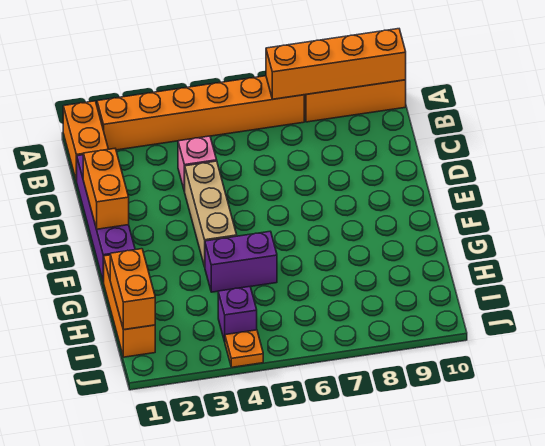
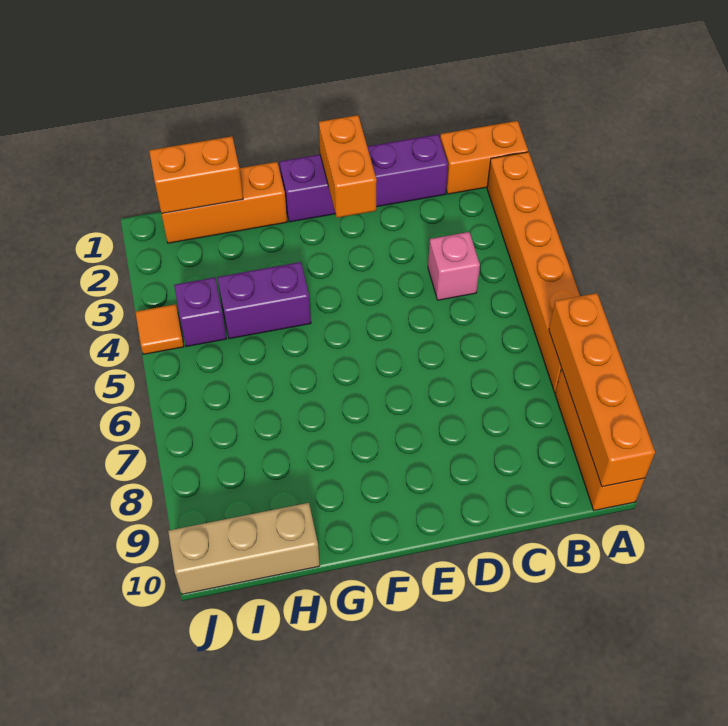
orange 1x2 brick [83,149,129,229] -> orange 1x2 brick turned to [319,115,377,218]
tan 1x3 brick [185,161,237,267] -> tan 1x3 brick moved to [168,503,320,594]
purple 1x2 brick [205,231,277,292] -> purple 1x2 brick turned to [218,262,311,339]
orange 1x1 plate [225,330,263,367] -> orange 1x1 tile [135,304,184,354]

